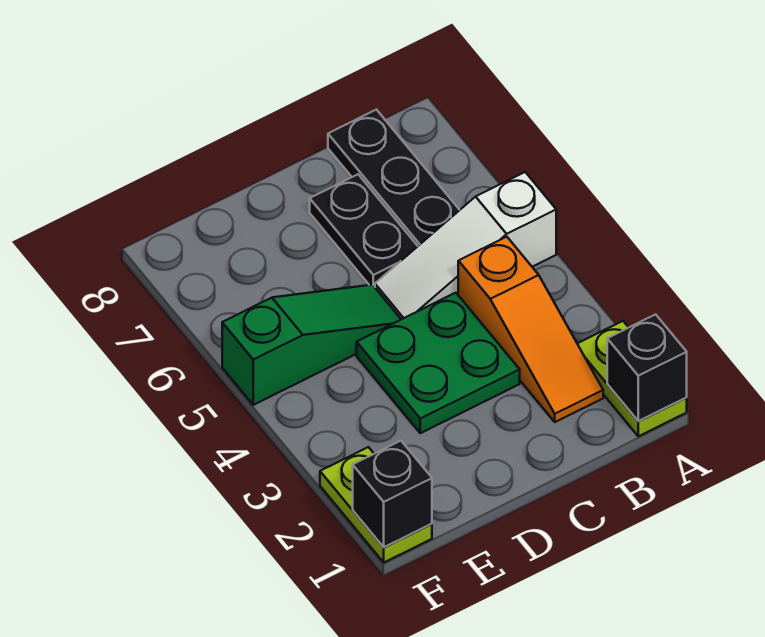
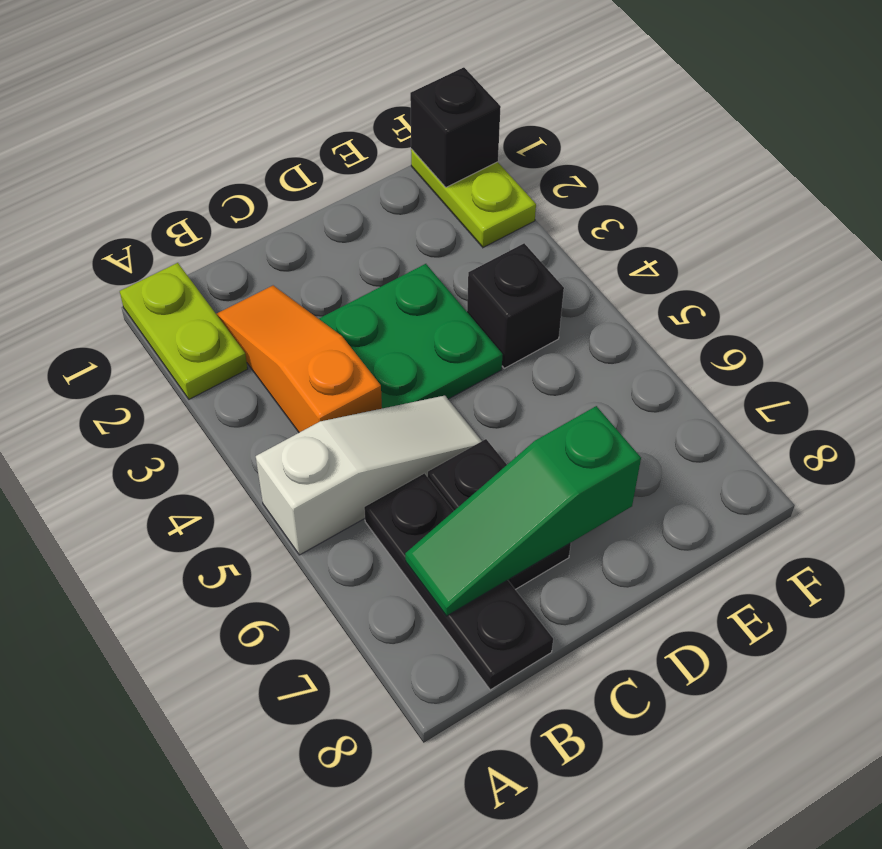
black 1x1 brick [607,314,687,421] -> black 1x1 brick moved to [467,243,564,368]
green 1x3 slope [222,285,401,405] -> green 1x3 slope moved to [405,406,641,616]

